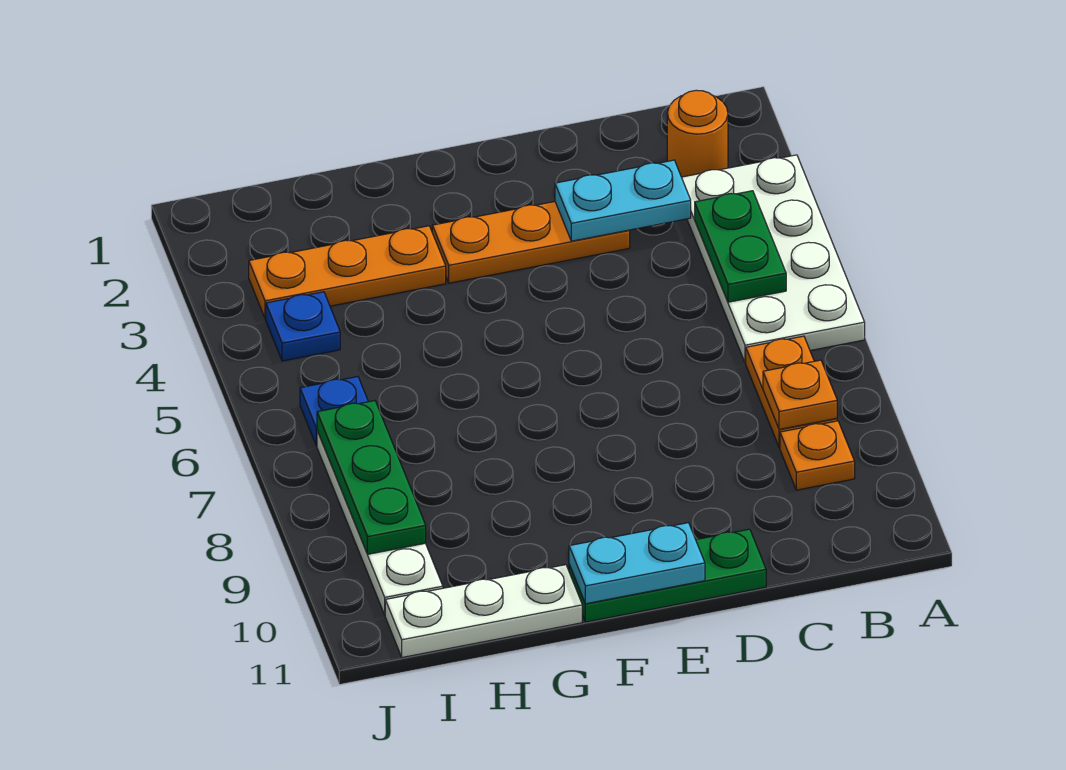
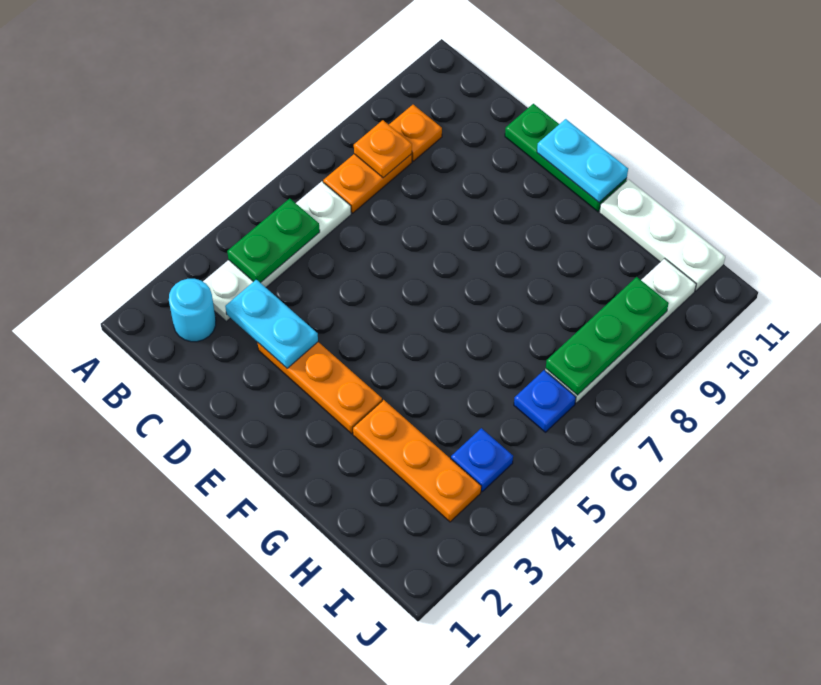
white 2x4 plate [682,155,865,363] -> white 1x4 plate [203,181,351,321]
orange 1x1 round brick [667,90,728,177] -> cyan 1x1 round brick [169,279,216,342]

